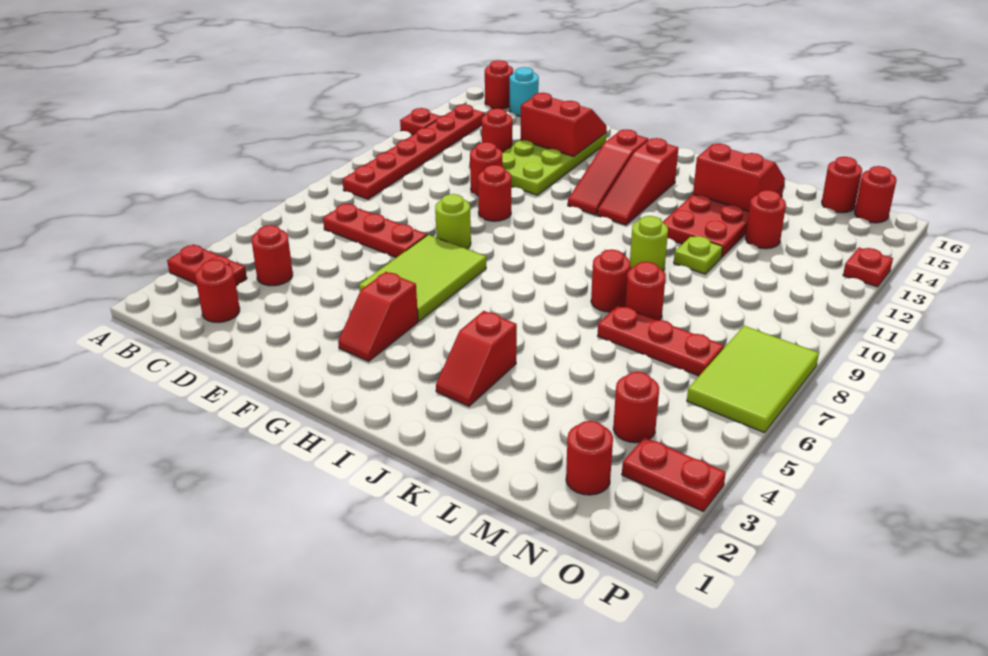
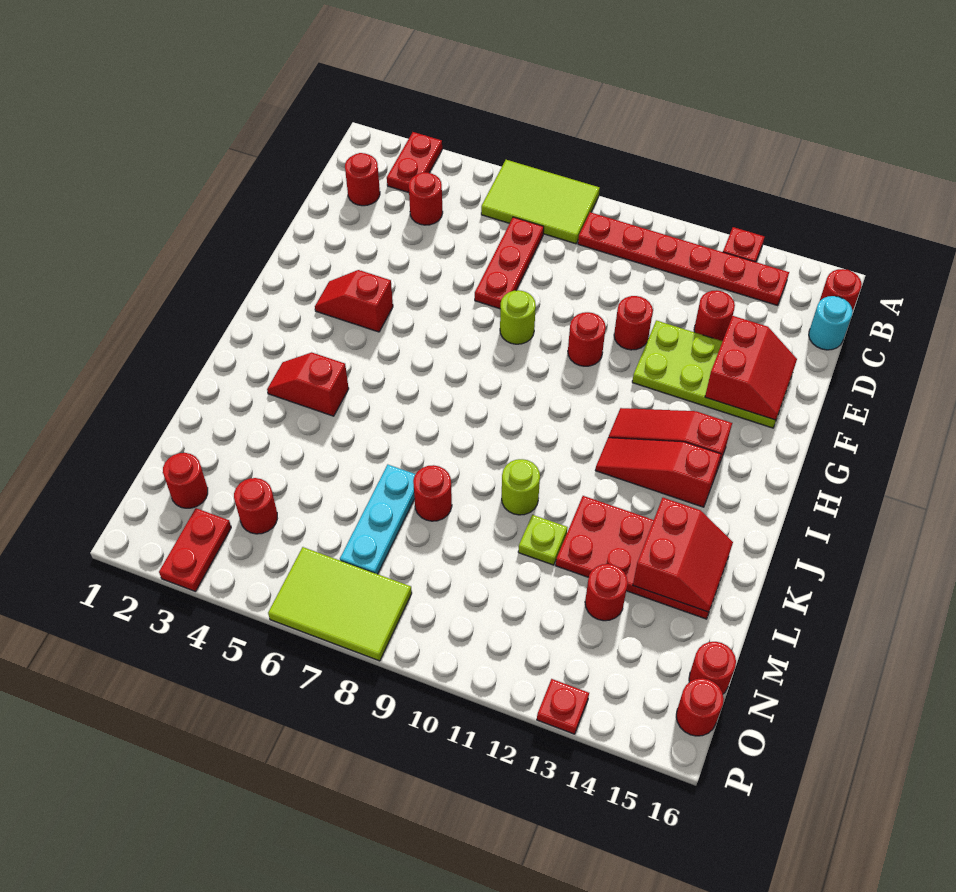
lime 2x3 tile [359,235,486,321] -> lime 2x3 tile moved to [481,160,600,244]
red 1x1 round brick [591,250,630,312] -> none
red 1x3 plate [598,305,724,376] -> cyan 1x3 plate [340,465,415,574]

